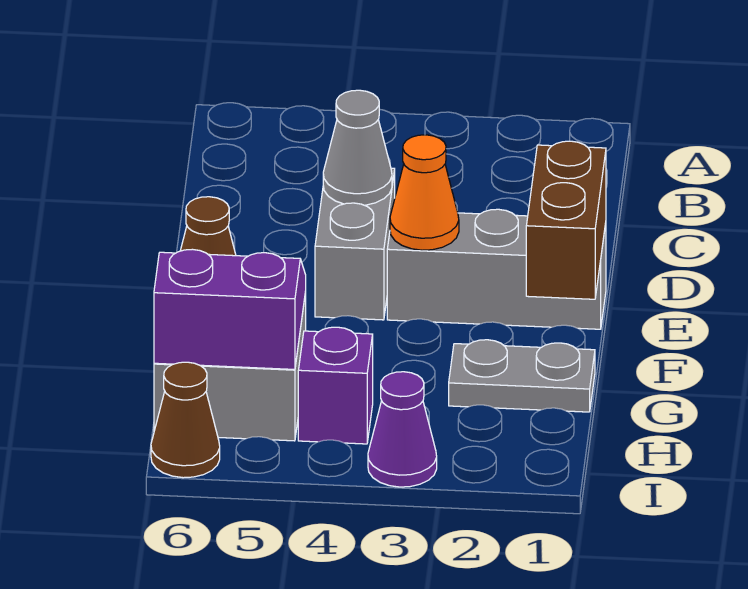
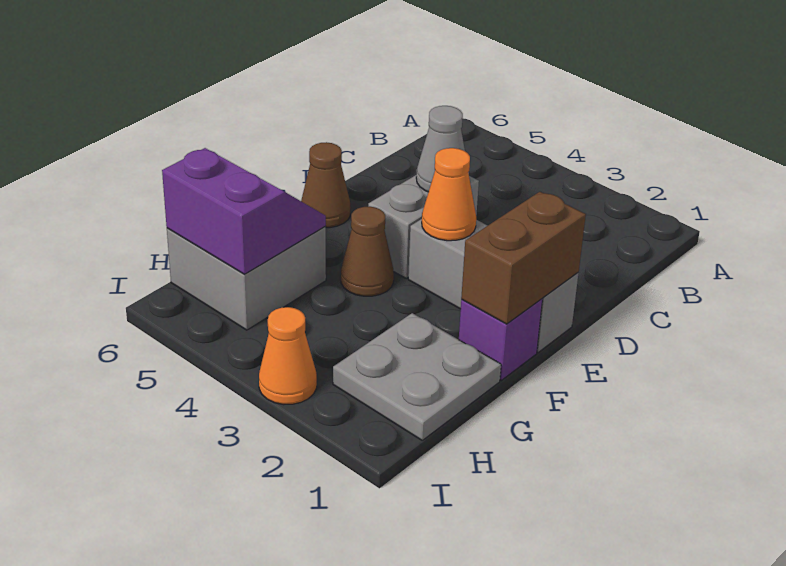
grey 1x2 plate [449,340,595,412] -> grey 2x2 plate [333,313,501,440]
purple 1x1 brick [298,327,373,444] -> purple 1x1 brick moved to [459,299,542,380]
purple 1x1 cone [368,372,437,487] -> orange 1x1 cone [259,307,317,405]
brown 1x1 cone [151,362,220,478] -> brown 1x1 cone moved to [341,207,394,296]

